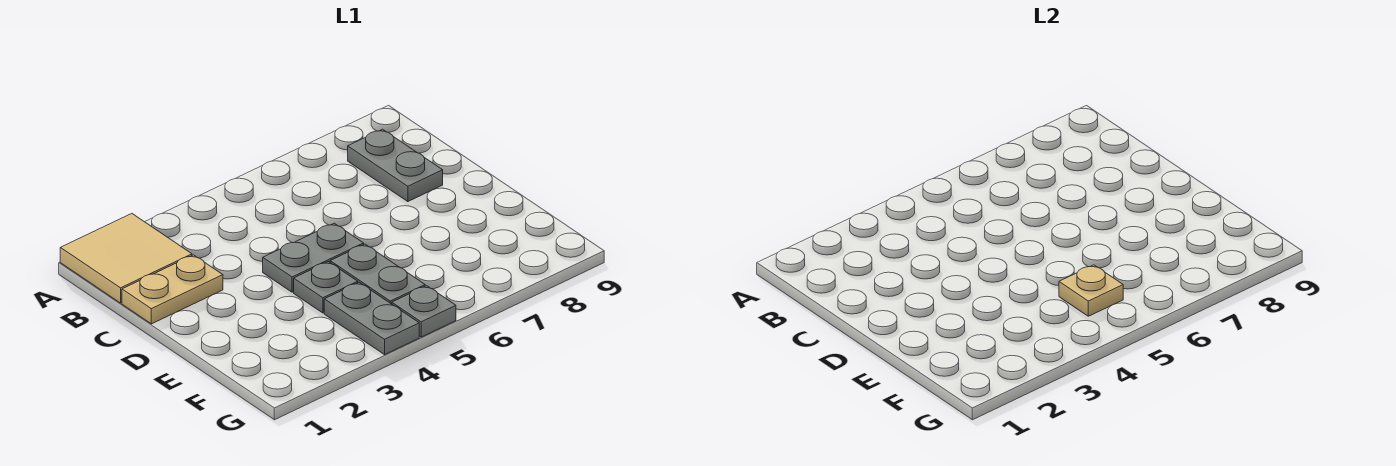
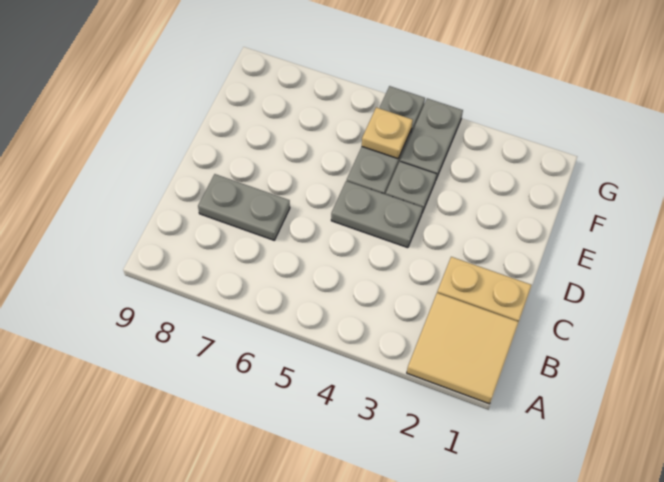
grey 1x2 plate [348,129,443,202] -> grey 1x2 plate turned to [198,174,290,240]

